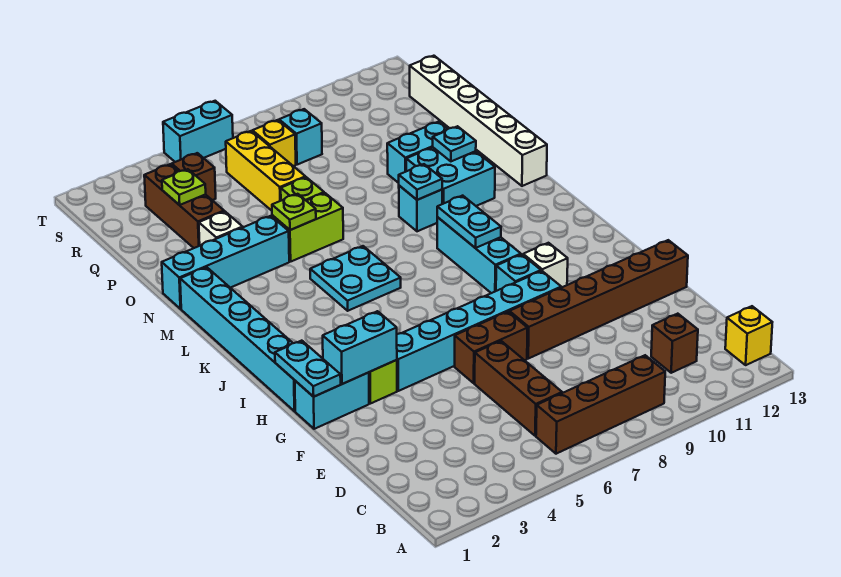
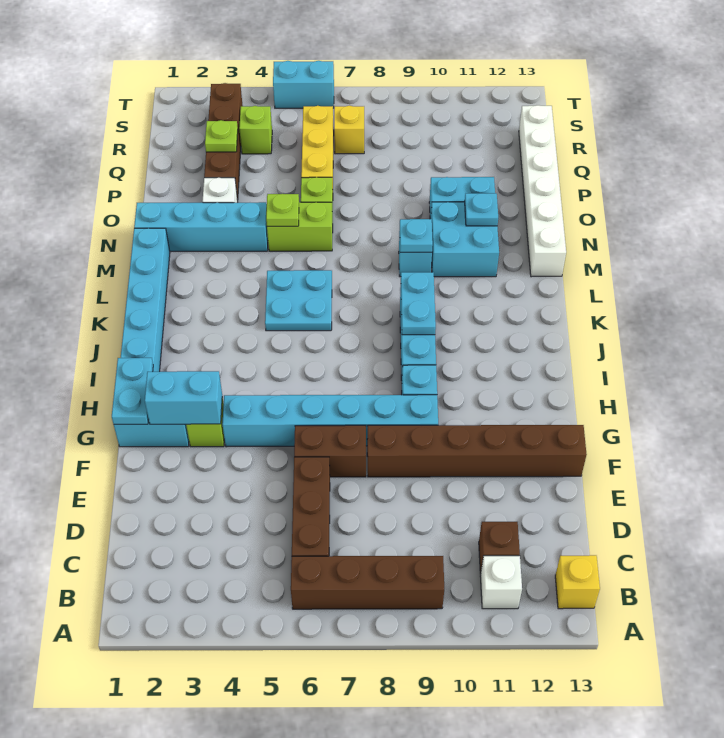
white 1x1 brick [523,243,568,288] -> white 1x1 brick moved to [480,556,522,609]
brown 1x3 brick [144,164,224,248] -> brown 1x4 brick [204,83,243,201]
brown 1x1 brick [172,153,216,200] -> lime 1x1 brick [239,106,272,154]
cyan 1x1 brick [279,109,322,165] -> none

